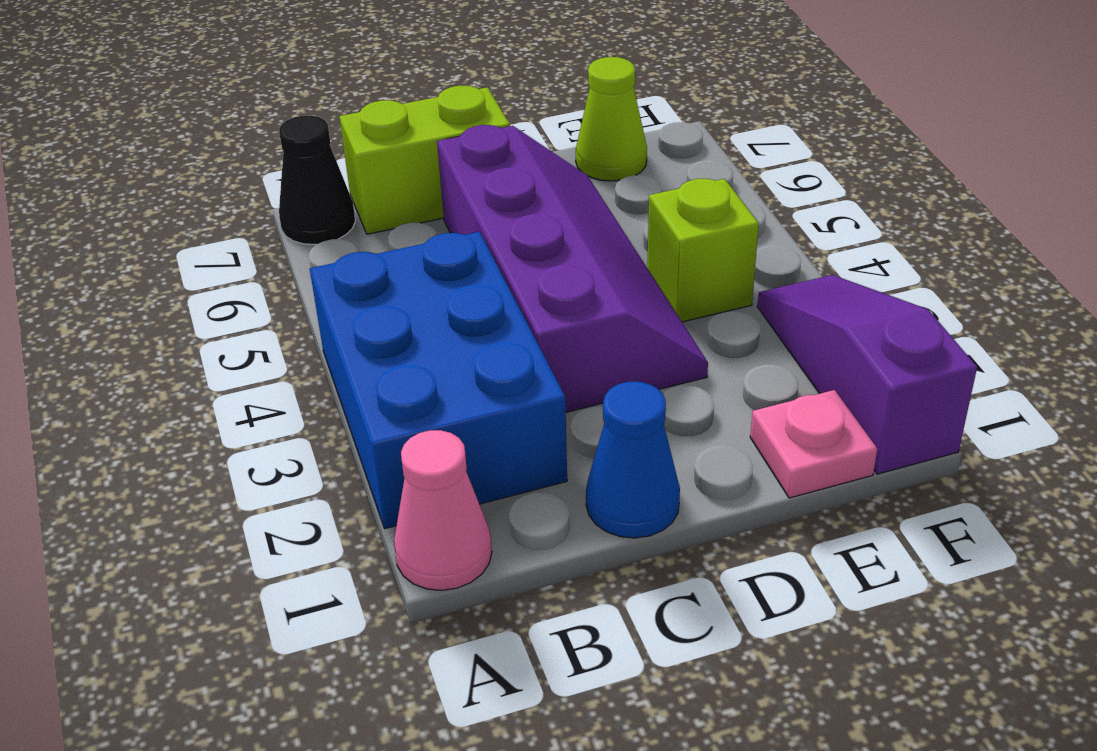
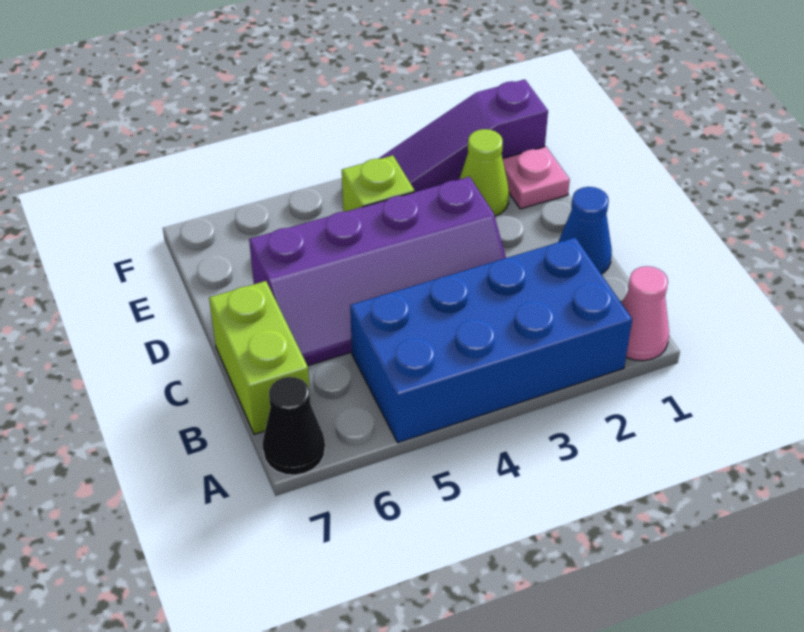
blue 2x3 brick [310,232,567,529] -> blue 2x4 brick [350,237,632,443]
purple 2x4 slope [437,125,708,412] -> purple 2x4 slope turned to [249,177,506,366]
lime 1x1 cone [576,57,647,181] -> lime 1x1 cone moved to [459,129,509,216]

